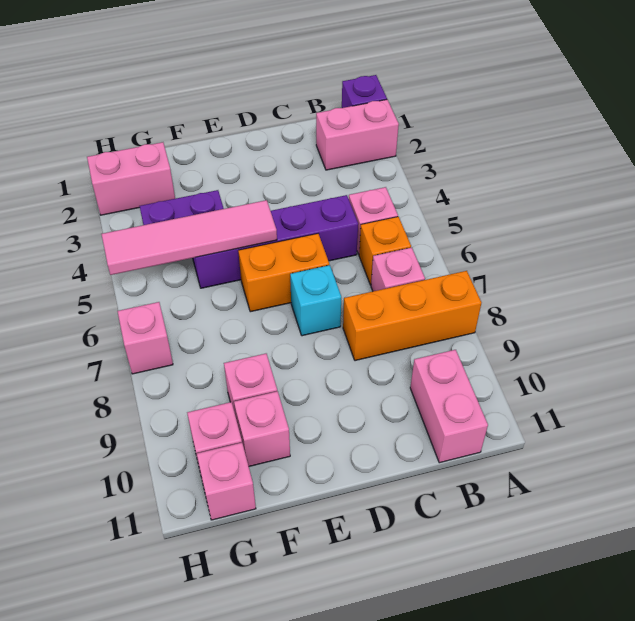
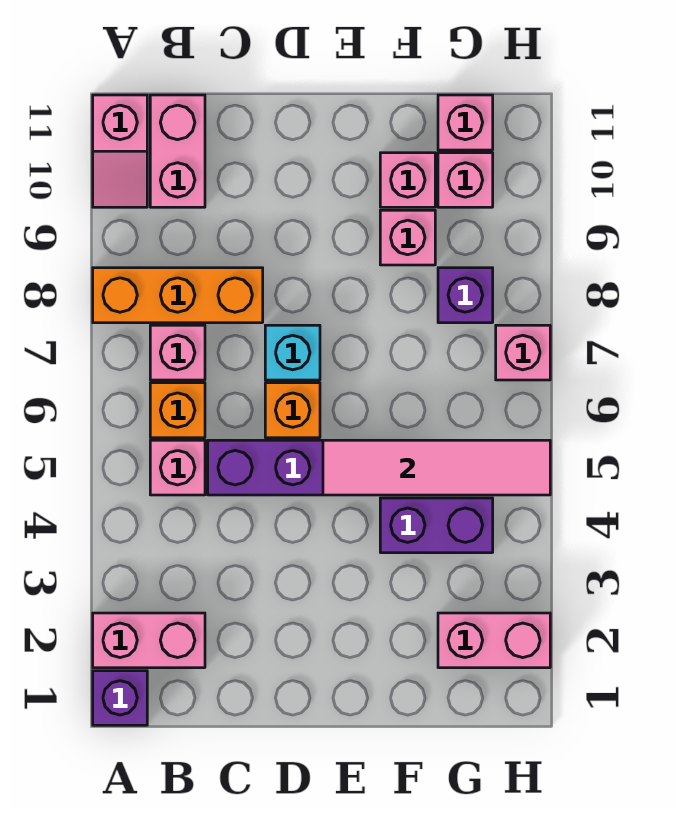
none -> pink 1x2 slope [93,95,147,207]
orange 1x2 brick [238,234,329,312] -> orange 1x1 brick [265,383,320,438]
none -> purple 1x1 brick [438,268,493,323]

